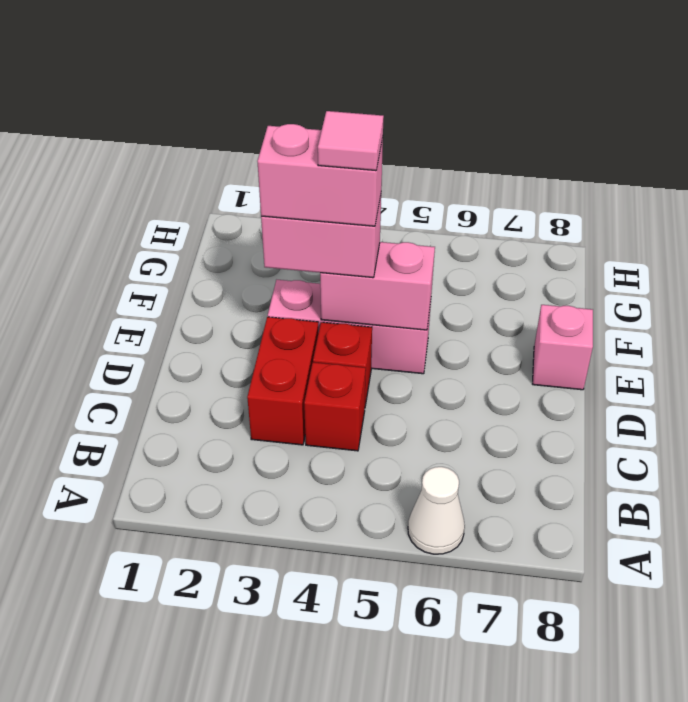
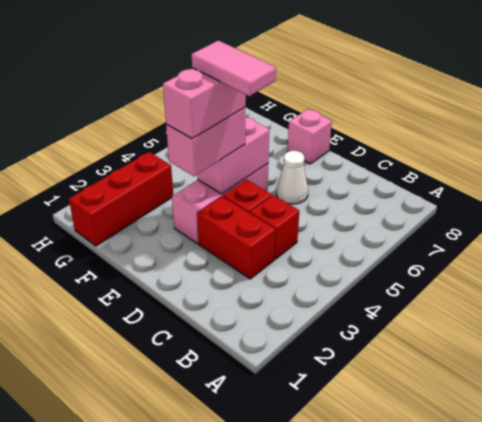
white 1x1 cone [408,467,465,554] -> white 1x1 cone moved to [276,151,308,204]
pink 1x1 tile [318,111,384,171] -> pink 1x2 tile [192,40,276,96]
none -> red 1x3 brick [69,152,173,246]

